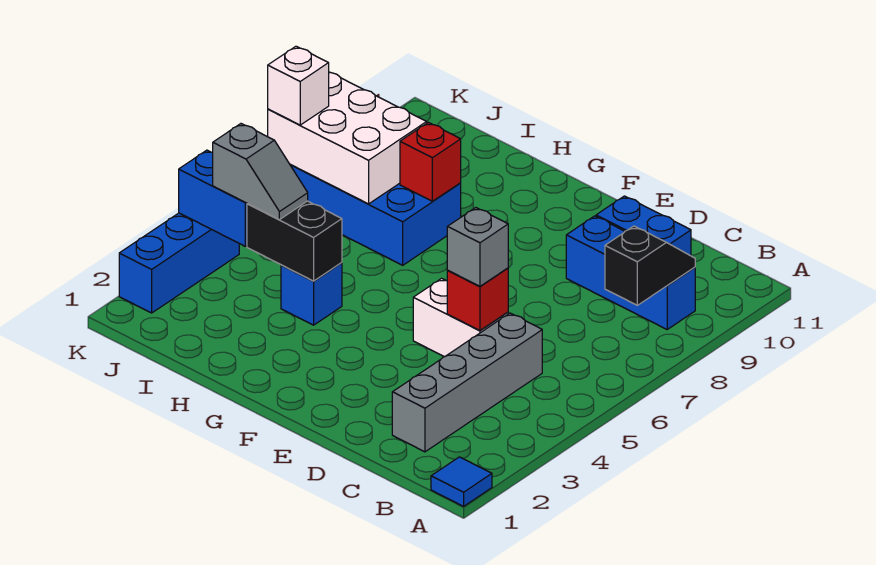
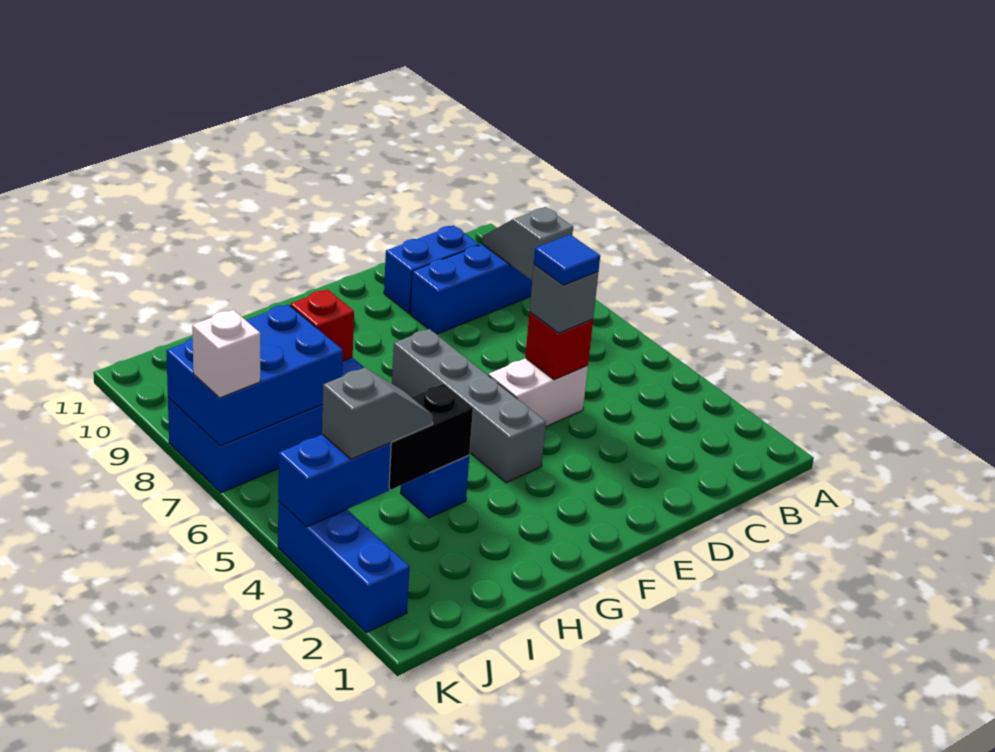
blue 1x1 tile [431,457,492,506] -> blue 1x1 tile moved to [534,234,600,285]
black 1x2 slope [605,226,695,305] -> grey 1x2 slope [482,207,573,280]
grey 1x4 brick [392,313,542,452] -> grey 1x4 brick moved to [392,329,546,483]
white 2x3 brick [268,72,427,204] -> blue 2x3 brick [166,304,343,446]

